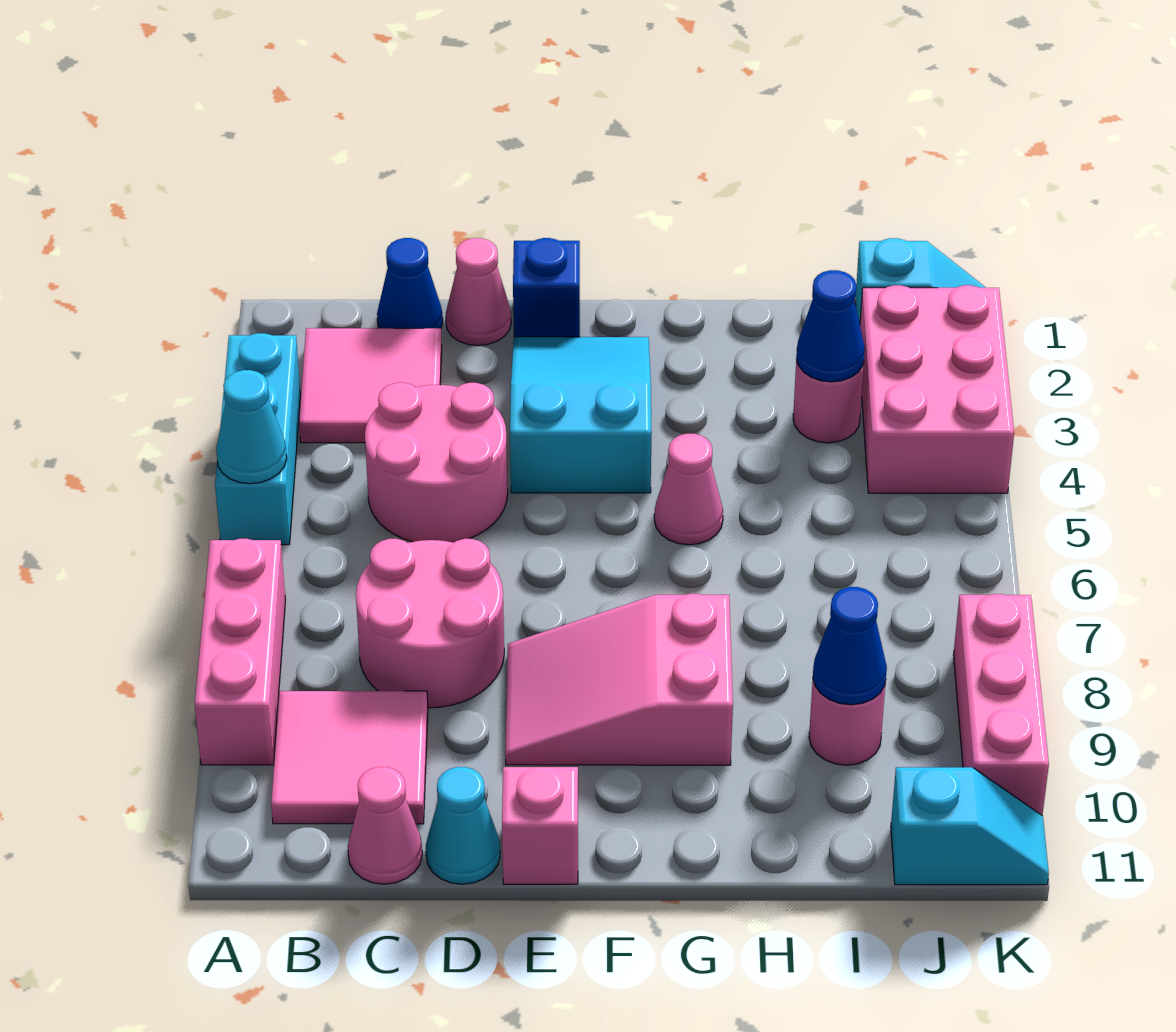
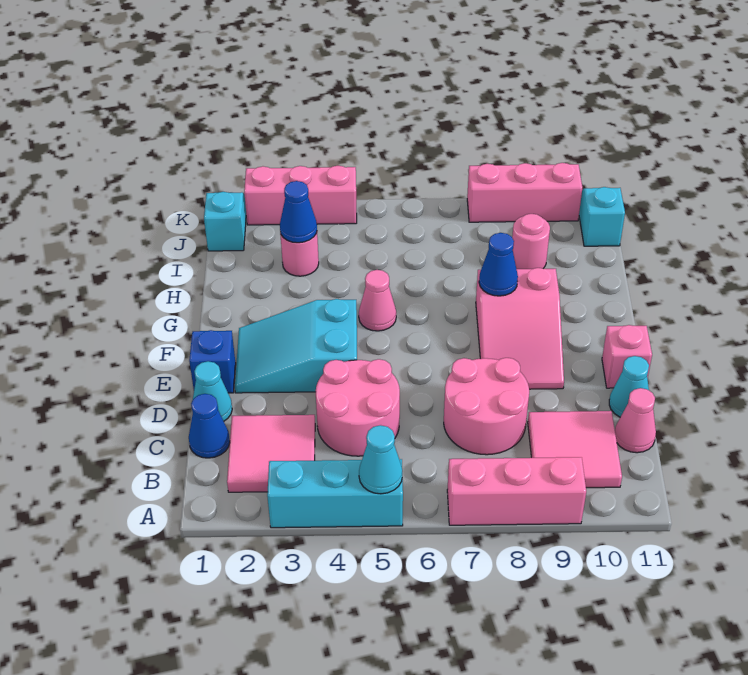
pink 1x1 cone [446,238,511,345] -> cyan 1x1 cone [193,361,232,421]
blue 1x1 cone [813,587,887,705] -> blue 1x1 cone moved to [479,233,518,296]
pink 2x3 brick [860,285,1014,493] -> pink 1x3 brick [244,166,357,225]

